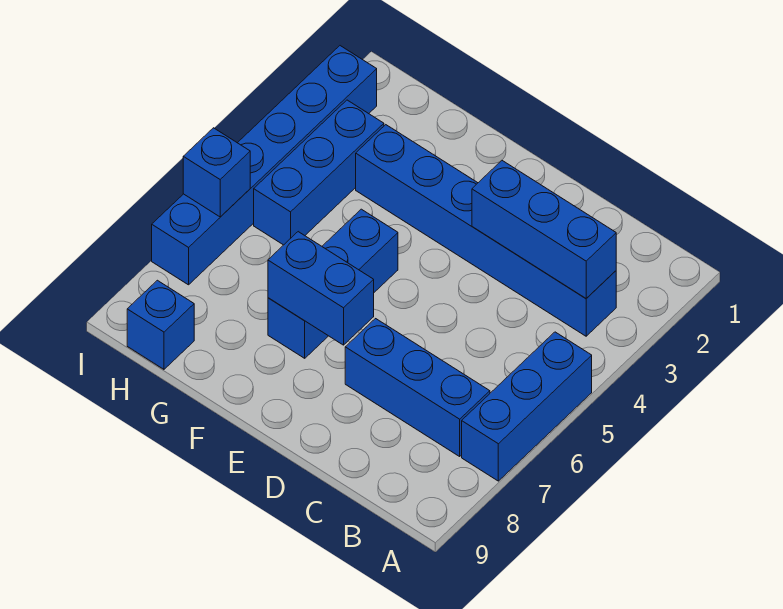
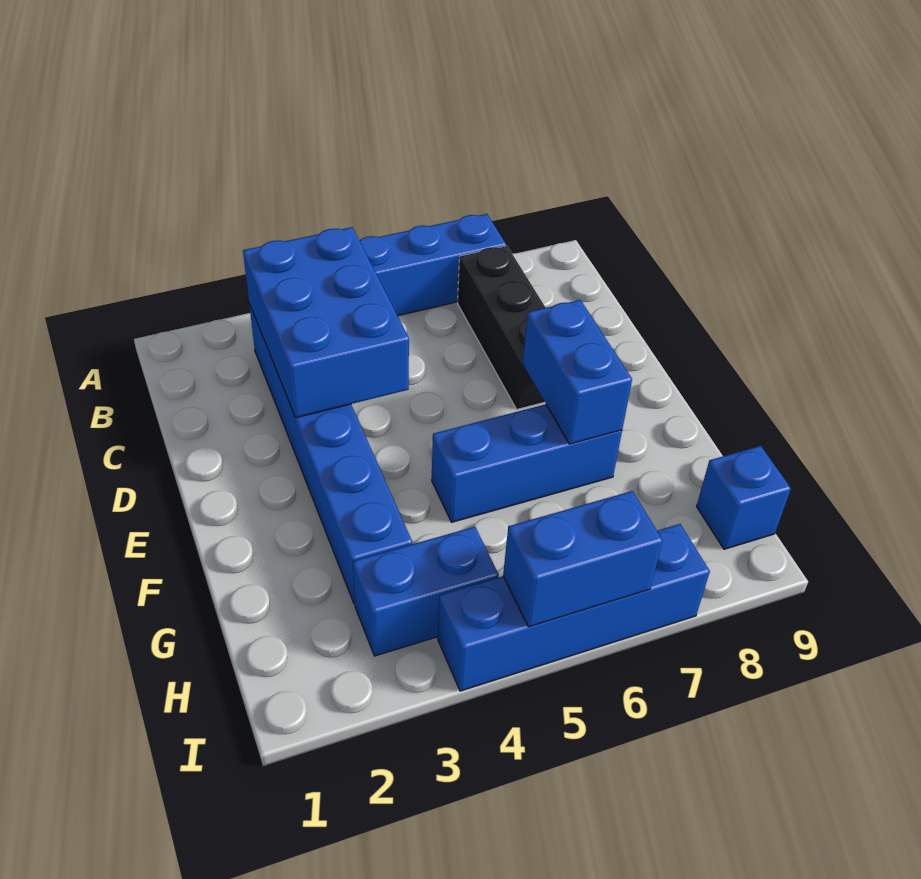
blue 1x3 brick [472,161,616,298] -> blue 2x3 brick [243,227,409,418]
blue 1x3 brick [345,319,490,456] -> black 1x3 brick [458,246,546,409]
blue 1x3 brick [254,100,384,245] -> blue 1x2 brick [353,527,499,656]
blue 1x6 brick [152,46,377,285] -> blue 1x4 brick [438,524,710,691]
blue 1x1 brick [183,128,250,217] -> blue 1x2 brick [503,491,663,627]

